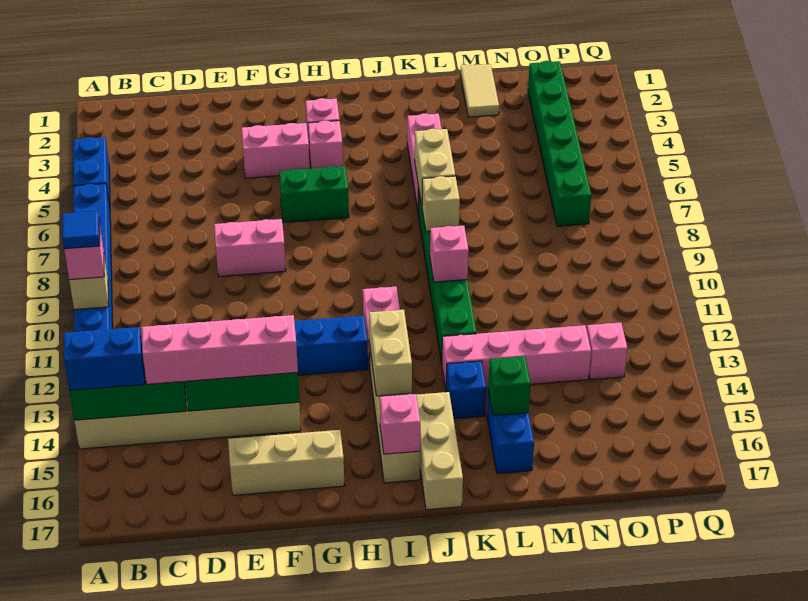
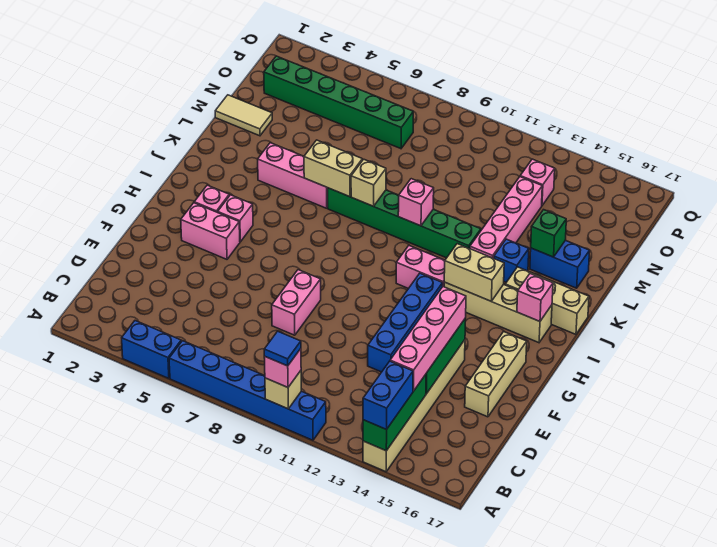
pink 1x2 brick [241,123,310,178] -> pink 1x2 brick turned to [181,203,240,259]
green 1x2 brick [279,166,349,223] -> none

